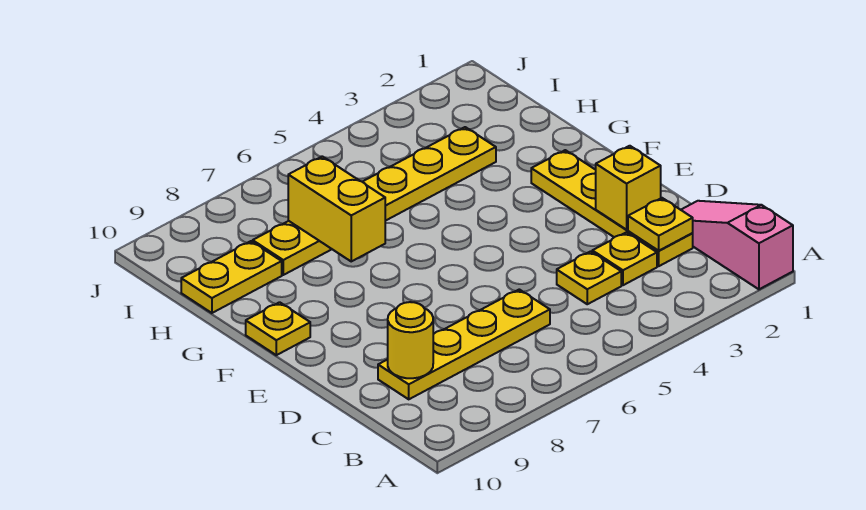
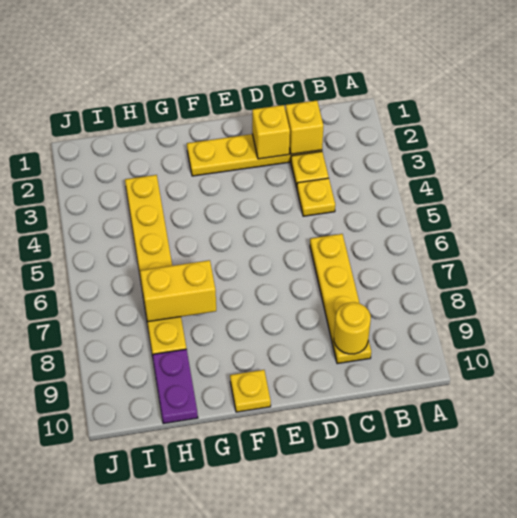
pink 1x3 slope [681,201,793,289] -> none
yellow 1x1 plate [628,198,693,251] -> yellow 1x1 brick [286,100,323,154]
yellow 1x2 plate [181,241,282,313] -> purple 1x2 plate [152,349,198,424]

